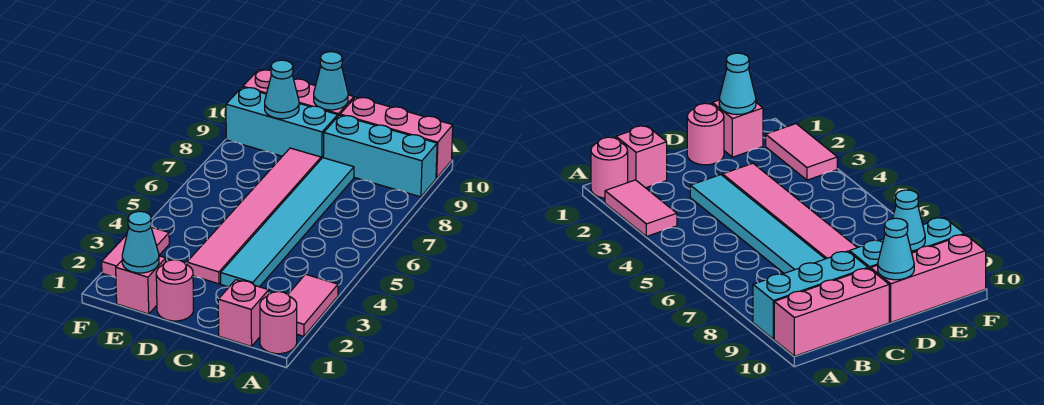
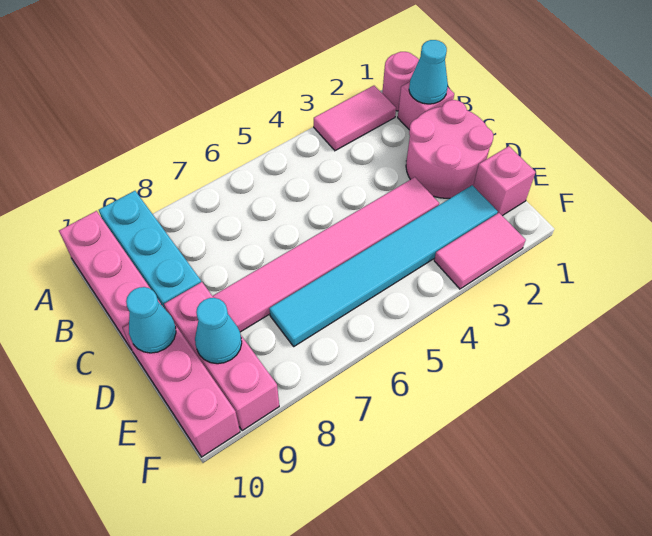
cyan 1x6 tile [221,158,354,287] -> cyan 1x6 tile moved to [269,185,498,346]
pink 1x1 round brick [156,260,193,321] -> pink 2x2 round brick [406,100,493,198]
cyan 1x3 brick [226,87,338,159] -> pink 1x3 brick [164,282,279,431]
cyan 1x1 cone [122,211,159,273] -> cyan 1x1 cone moved to [409,40,448,104]

